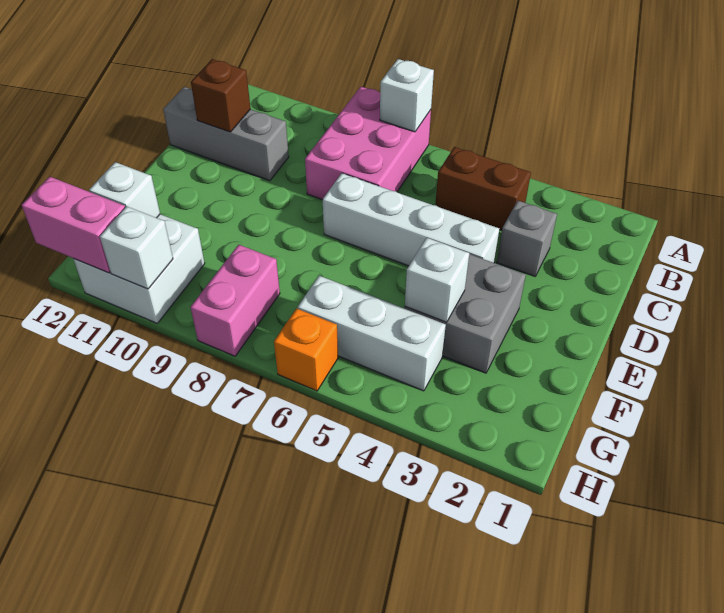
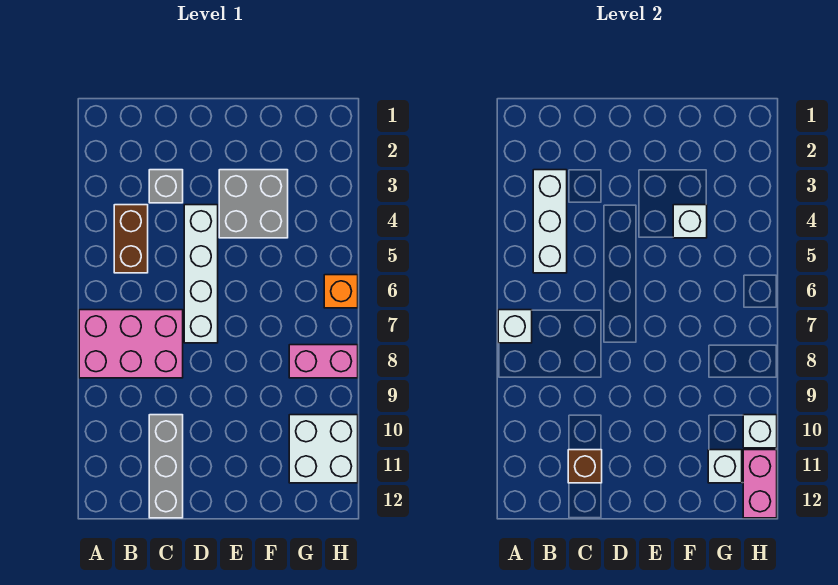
white 1x3 brick [298,276,446,391] -> white 1x3 brick moved to [533,170,567,273]

